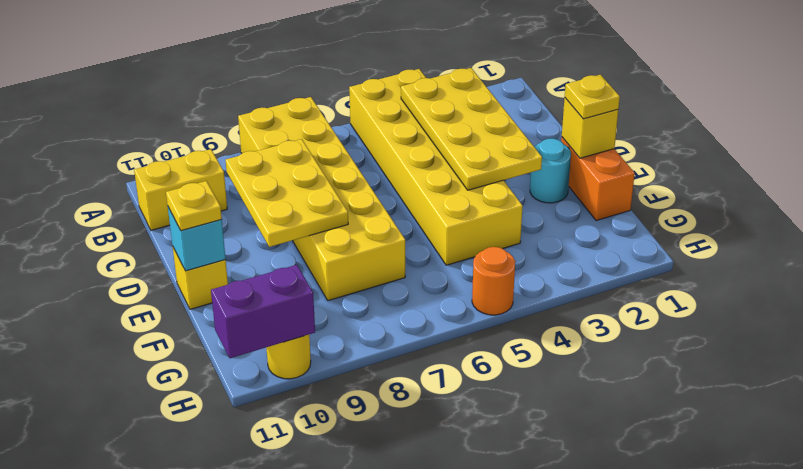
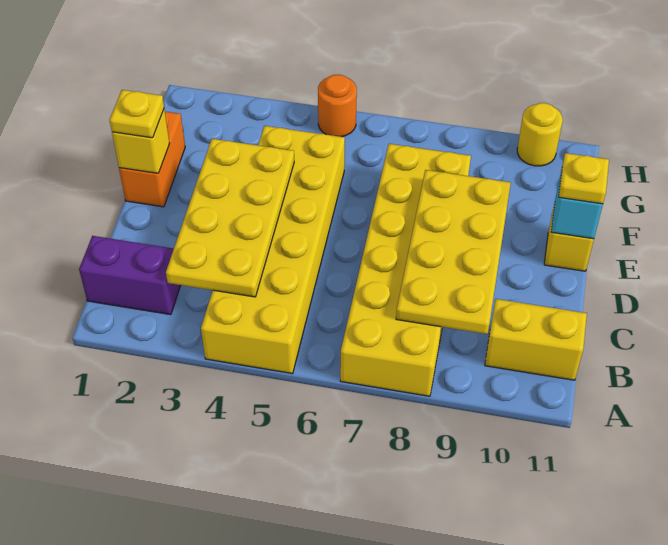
yellow 2x3 plate [225,139,348,247] -> yellow 2x4 plate [396,170,511,334]
cyan 1x1 round brick [530,139,571,203] -> none
purple 1x2 brick [211,265,315,358] -> purple 1x2 brick moved to [79,236,181,315]

